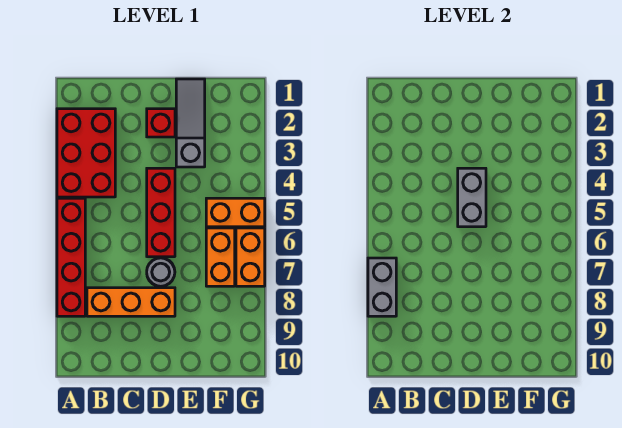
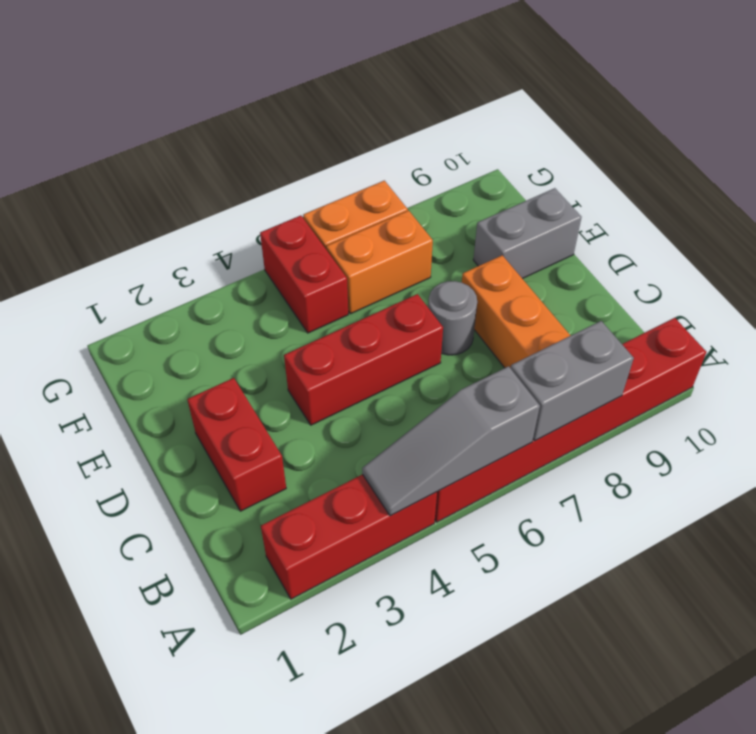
red 2x3 brick [57,109,115,197] -> red 1x3 brick [261,474,437,599]
red 1x4 brick [57,198,85,316] -> red 1x6 brick [435,318,706,522]
red 1x1 brick [147,109,175,137] -> red 1x2 brick [187,378,286,511]
grey 1x2 brick [458,168,486,227] -> grey 1x2 brick moved to [473,188,581,279]
grey 1x3 slope [176,79,205,167] -> grey 1x3 slope moved to [362,366,540,516]
orange 1x2 brick [206,198,265,227] -> red 1x2 brick [260,216,348,333]

